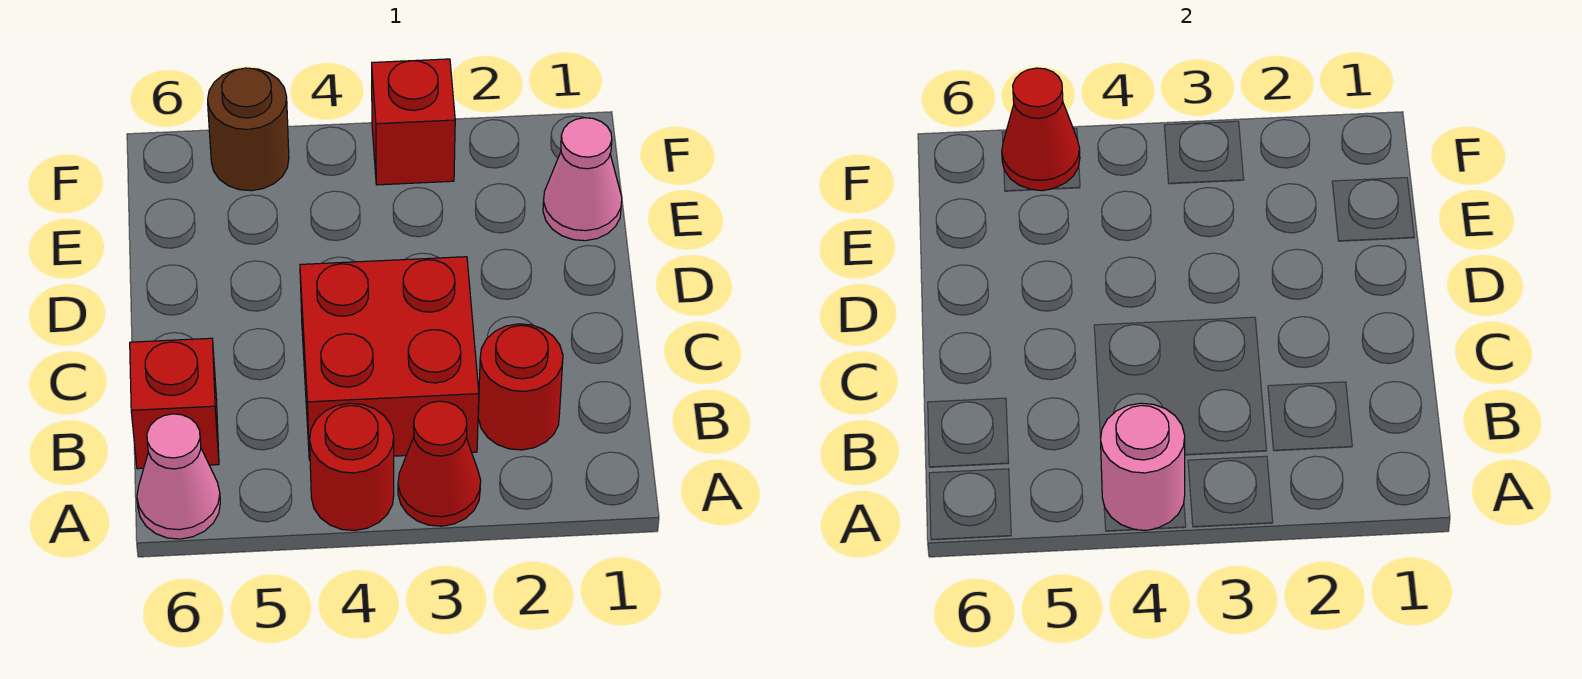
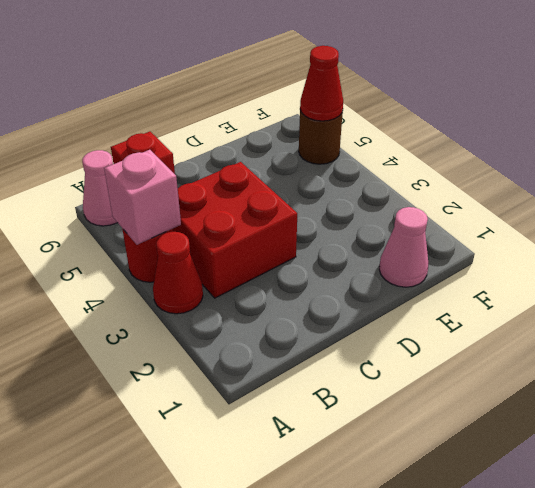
pink 1x1 round brick [1101,403,1185,531] -> pink 1x1 brick [104,150,181,245]
red 1x1 round brick [478,324,563,450] -> none
red 1x1 brick [372,59,455,185] -> none

